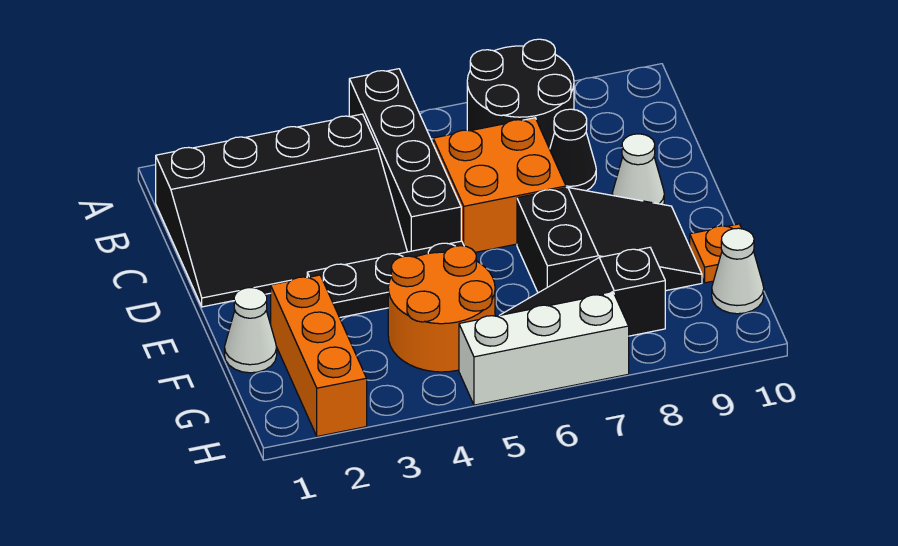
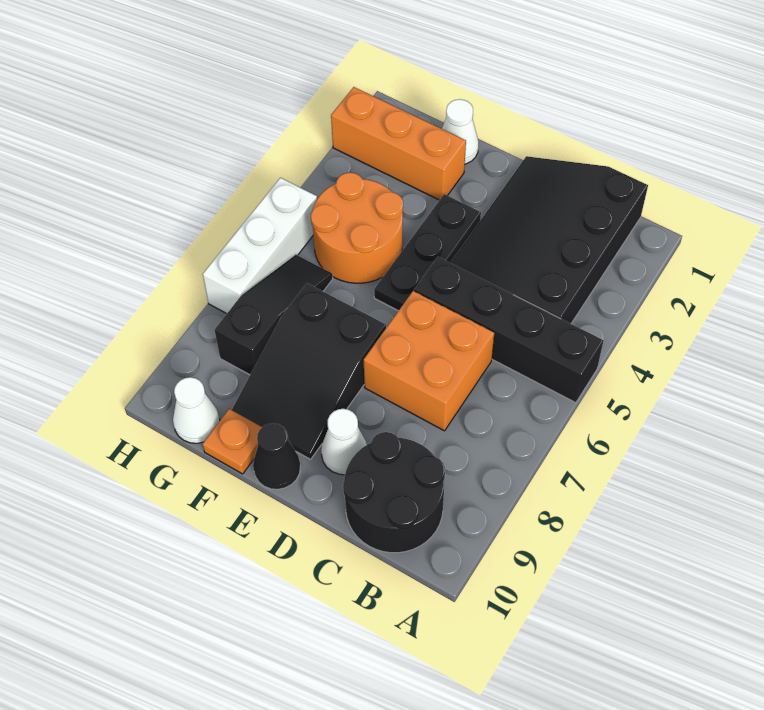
black 2x2 round brick [467,39,574,149] -> black 2x2 round brick moved to [343,432,445,553]
black 1x1 cone [550,109,596,191] -> black 1x1 cone moved to [253,423,300,489]

